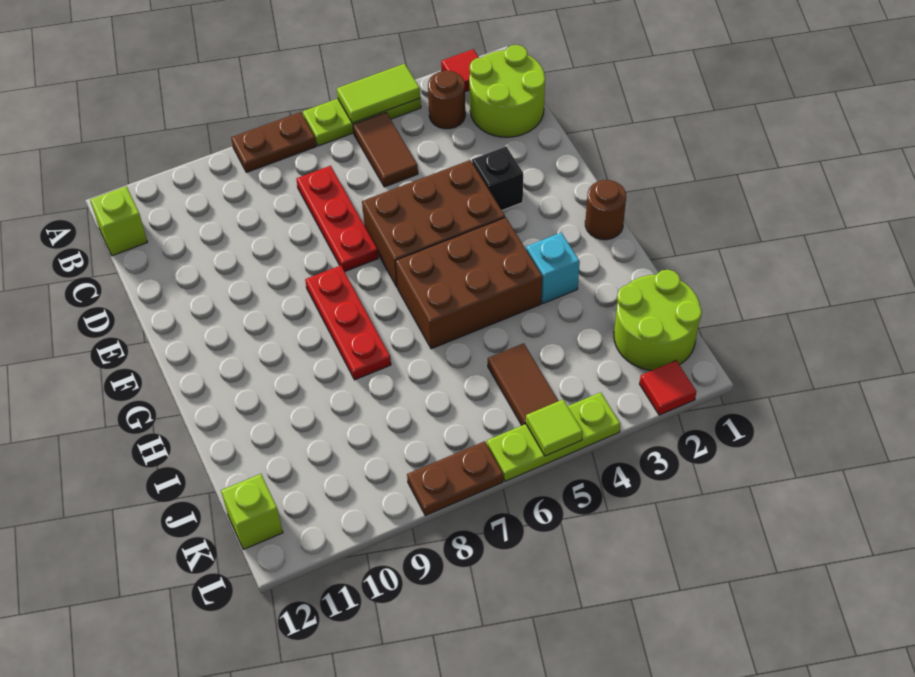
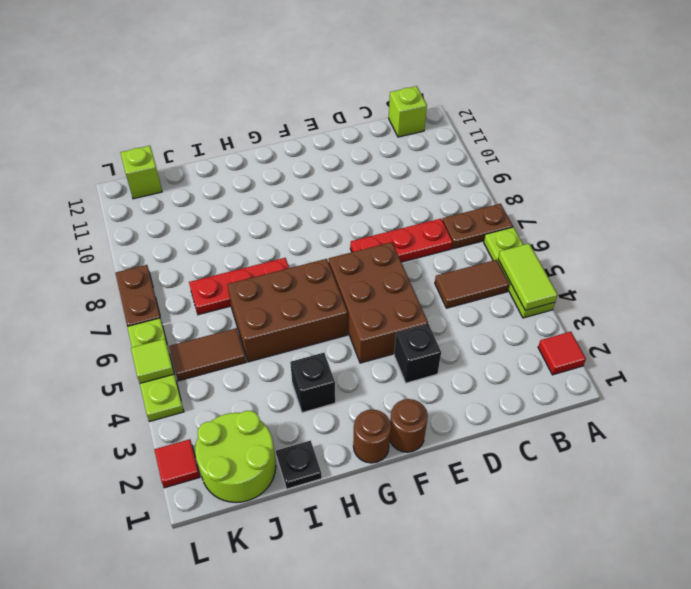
brown 1x2 plate [231,112,316,172] -> brown 1x2 plate turned to [442,204,513,249]
lime 2x2 round brick [469,45,545,137] -> none
brown 1x1 round brick [428,70,465,129] -> brown 1x1 round brick moved to [390,399,428,452]
red 1x3 plate [305,265,391,380] -> red 1x3 plate moved to [189,258,289,315]
brown 2x3 brick [395,217,542,349] -> brown 2x3 brick turned to [227,259,348,362]
cyan 1x1 brick [526,233,580,303] -> black 1x1 brick [290,353,335,413]
none -> black 1x1 plate [276,441,322,489]

